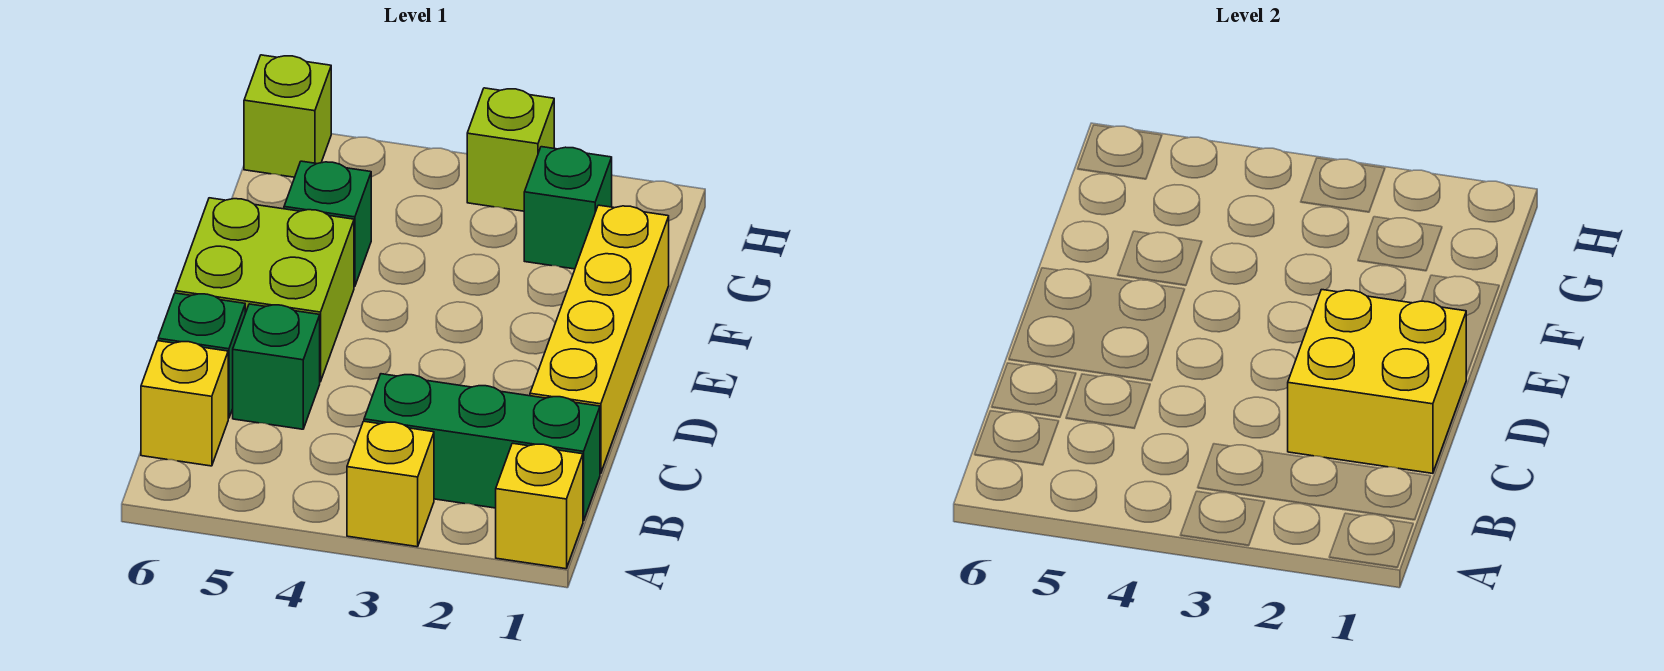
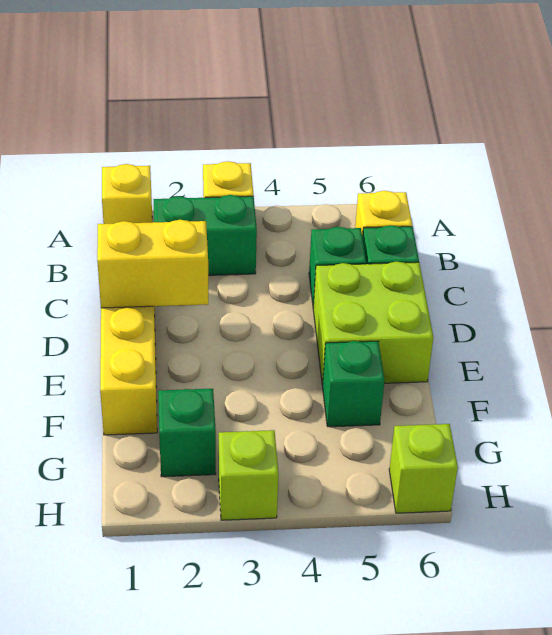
green 1x3 brick [364,374,600,521] -> green 1x2 brick [154,195,257,275]
yellow 2x2 brick [1288,290,1466,473] -> yellow 1x2 brick [97,220,208,308]

